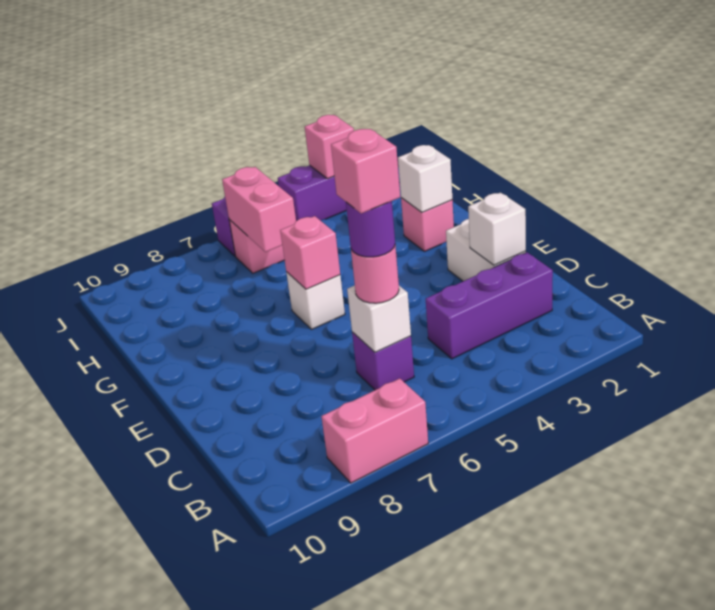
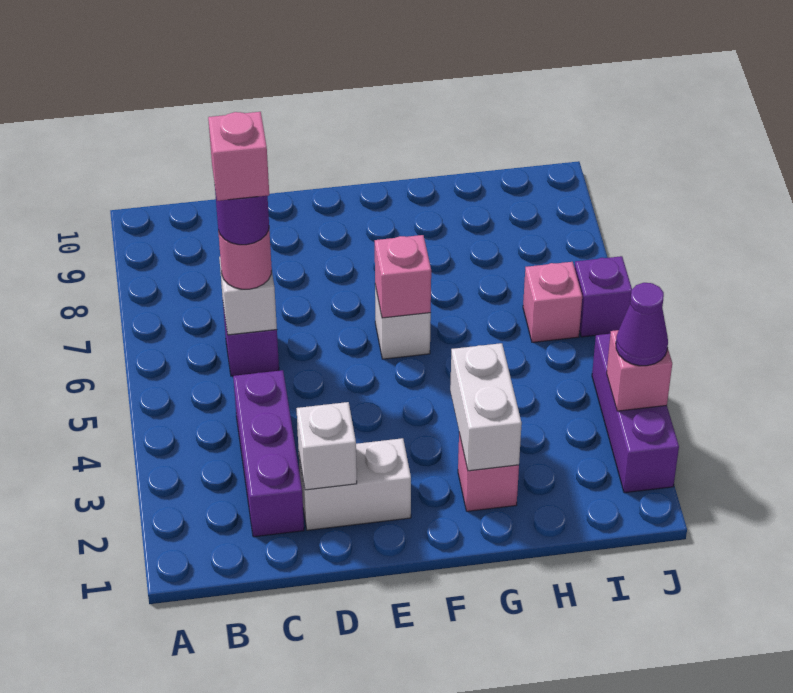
pink 1x2 brick [321,378,428,483] -> none
white 1x1 brick [398,145,452,212] -> white 1x2 brick [450,343,522,471]
pink 1x2 brick [222,167,296,252] -> none
none -> purple 1x1 cone [616,283,668,366]

